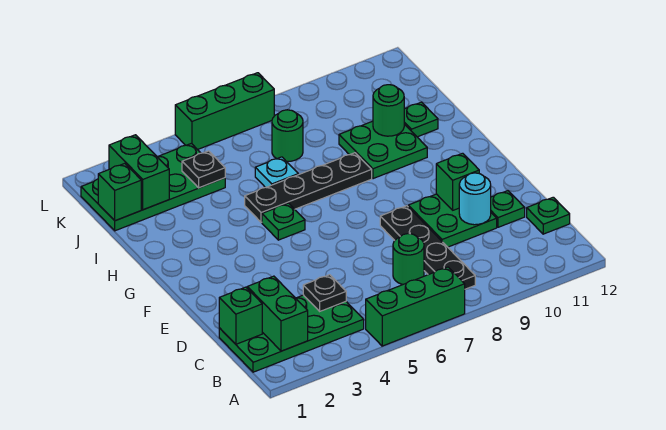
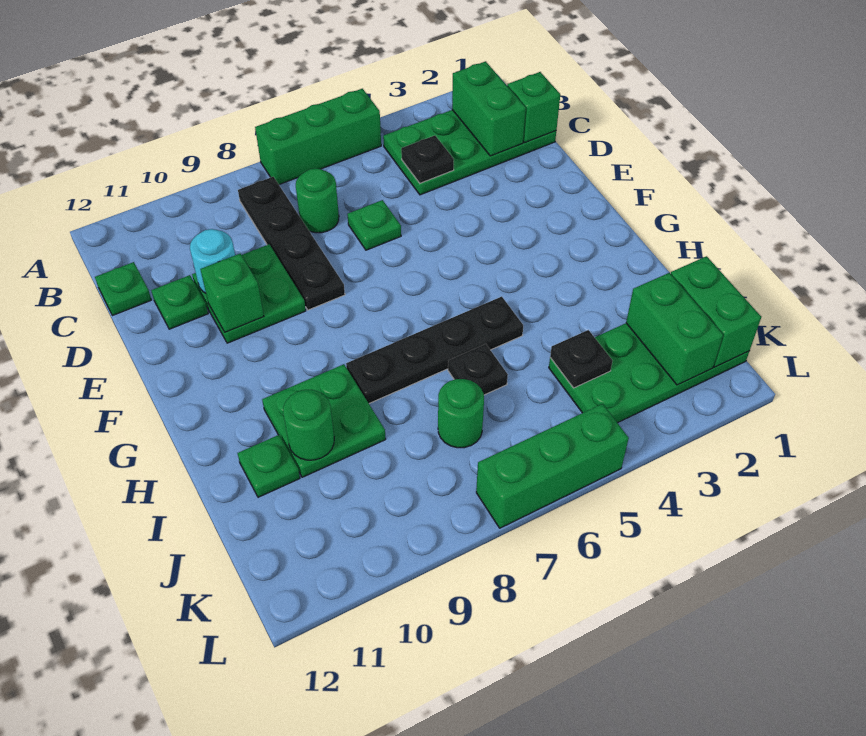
green 1x1 plate [262,203,305,240] -> green 1x1 plate moved to [347,200,401,250]
cyan 1x1 plate [255,157,298,187] -> black 1x1 plate [448,344,508,395]
green 1x1 brick [98,163,141,221] -> green 1x2 brick [671,256,761,367]

